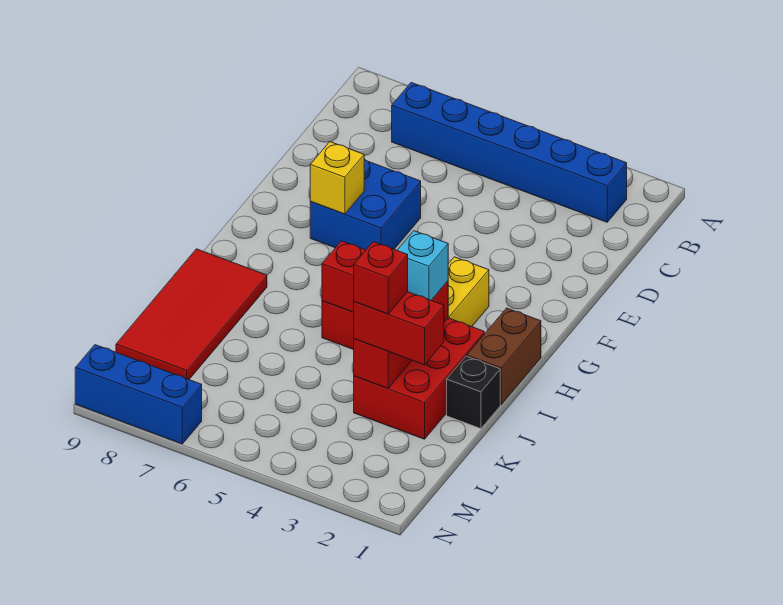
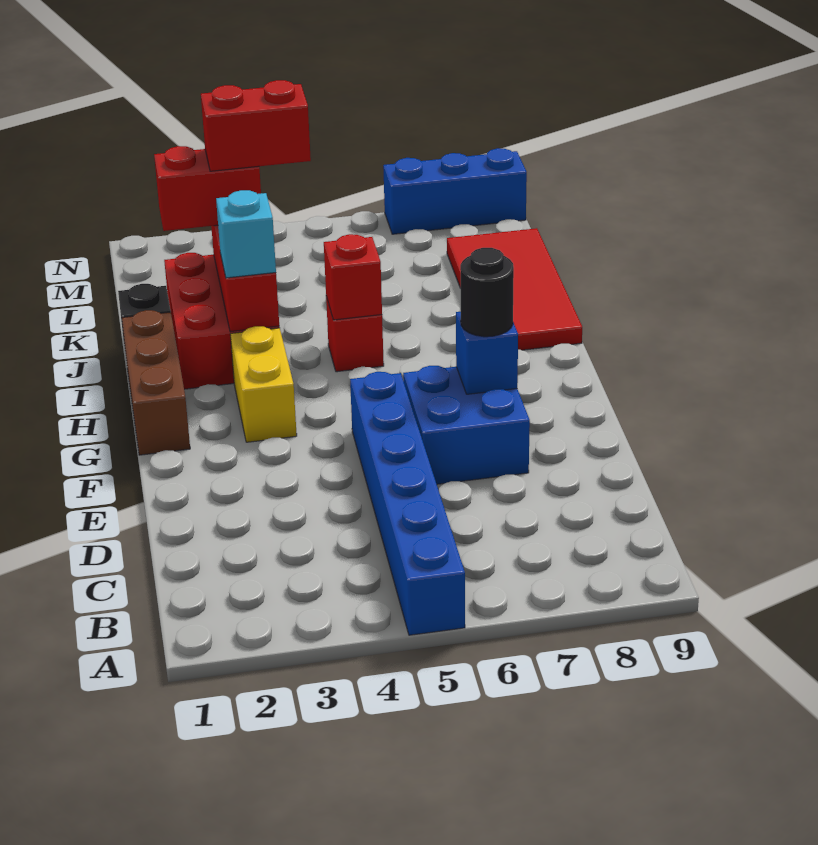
blue 1x6 brick [392,83,627,222] -> blue 1x6 brick turned to [350,372,465,635]
yellow 1x1 brick [310,142,364,214] -> blue 1x1 brick [456,312,518,394]
none -> black 1x1 round brick [460,248,514,337]
brown 1x2 brick [467,308,541,404] -> brown 1x3 brick [122,310,190,455]
red 1x1 brick [354,242,408,314] -> red 1x2 brick [201,80,311,171]

